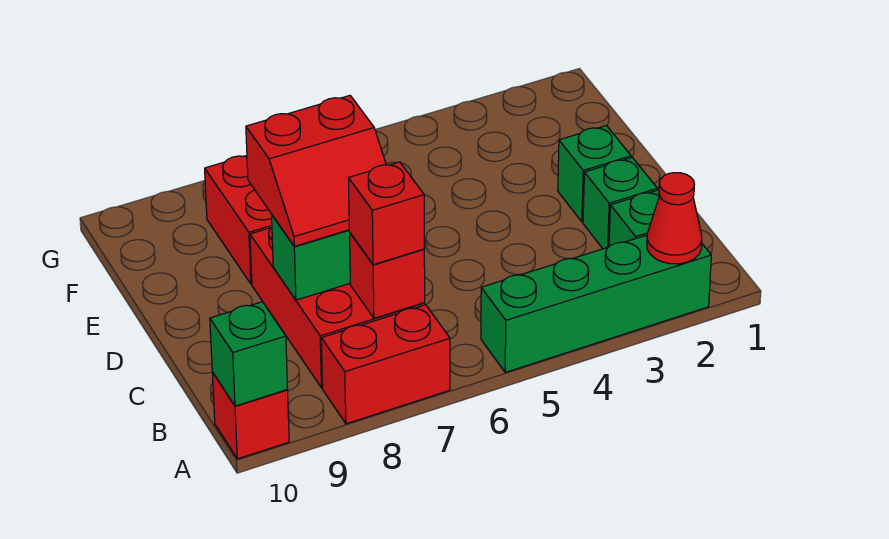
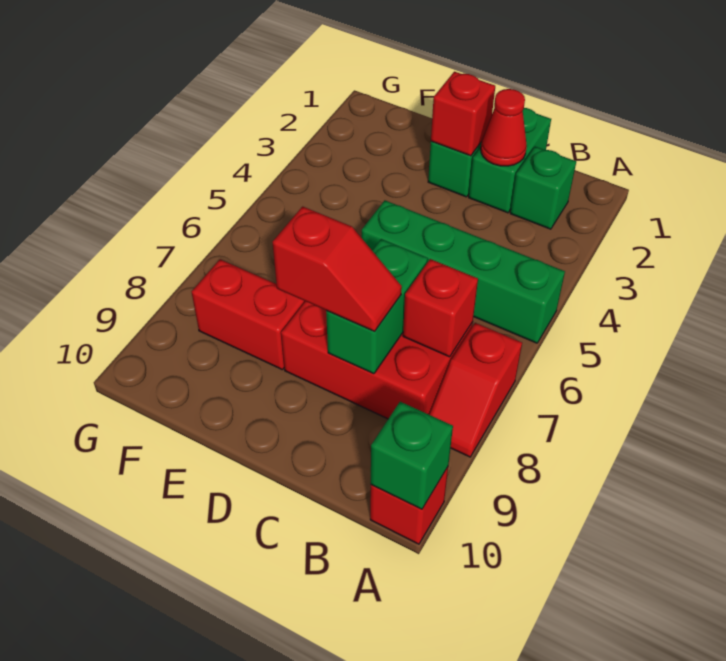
green 1x4 brick [481,235,711,372] -> green 1x4 brick turned to [362,200,565,343]
red 1x1 cone [647,173,702,264] -> red 1x1 cone moved to [481,89,527,166]
red 1x2 brick [321,305,450,424] -> red 1x2 slope [430,323,522,457]
red 1x1 brick [348,162,424,265] -> red 1x1 brick moved to [431,72,495,156]
green 1x1 brick [583,158,657,249] -> green 1x2 brick [469,108,551,213]
red 2x2 slope [246,96,386,246] -> red 1x2 slope [273,207,402,331]

